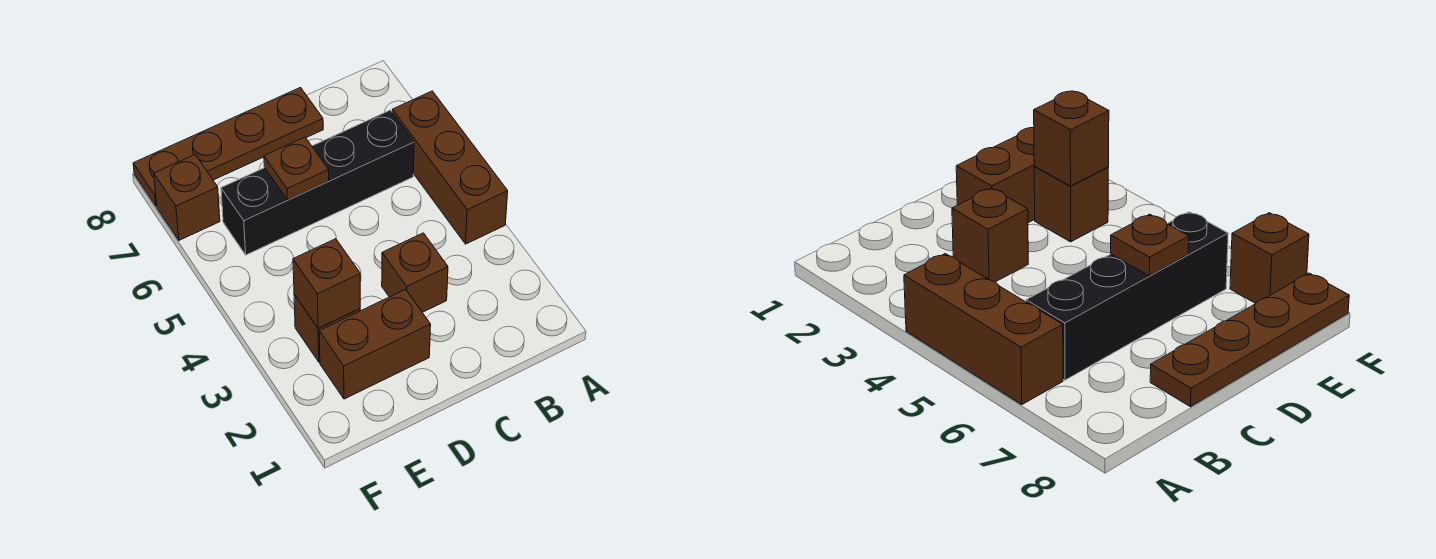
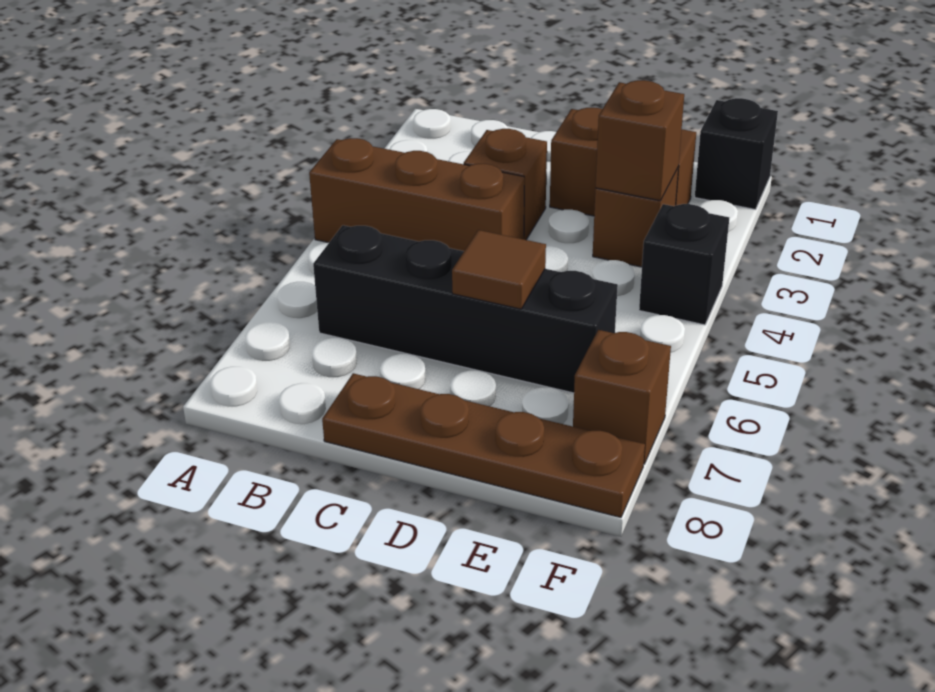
brown 1x3 brick [392,91,508,244] -> brown 1x3 brick turned to [309,138,524,251]
brown 1x1 plate [264,137,329,200] -> brown 1x1 tile [452,230,546,309]
none -> black 1x1 brick [695,98,778,210]
none -> black 1x1 brick [639,204,729,325]

